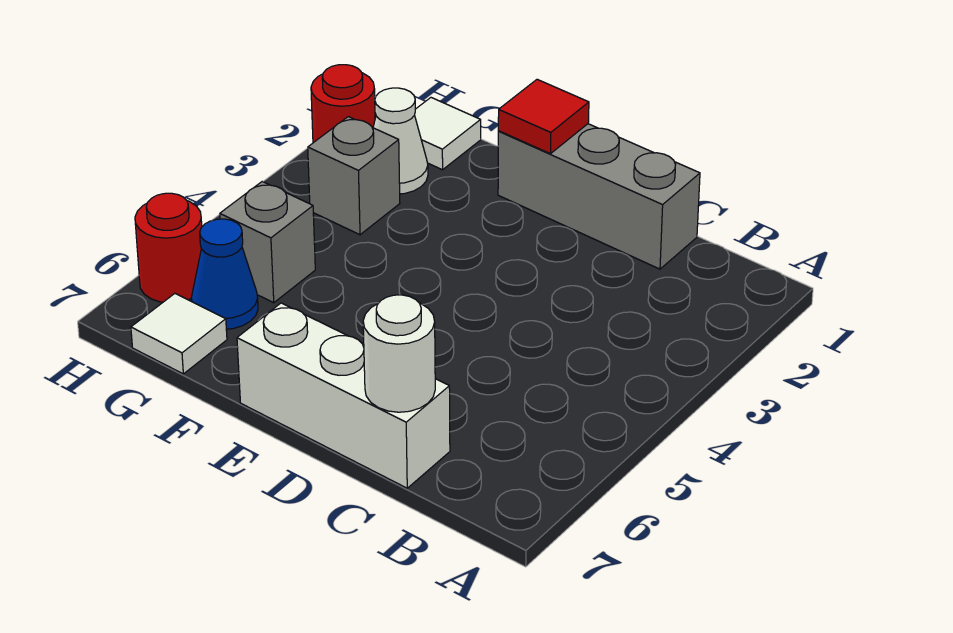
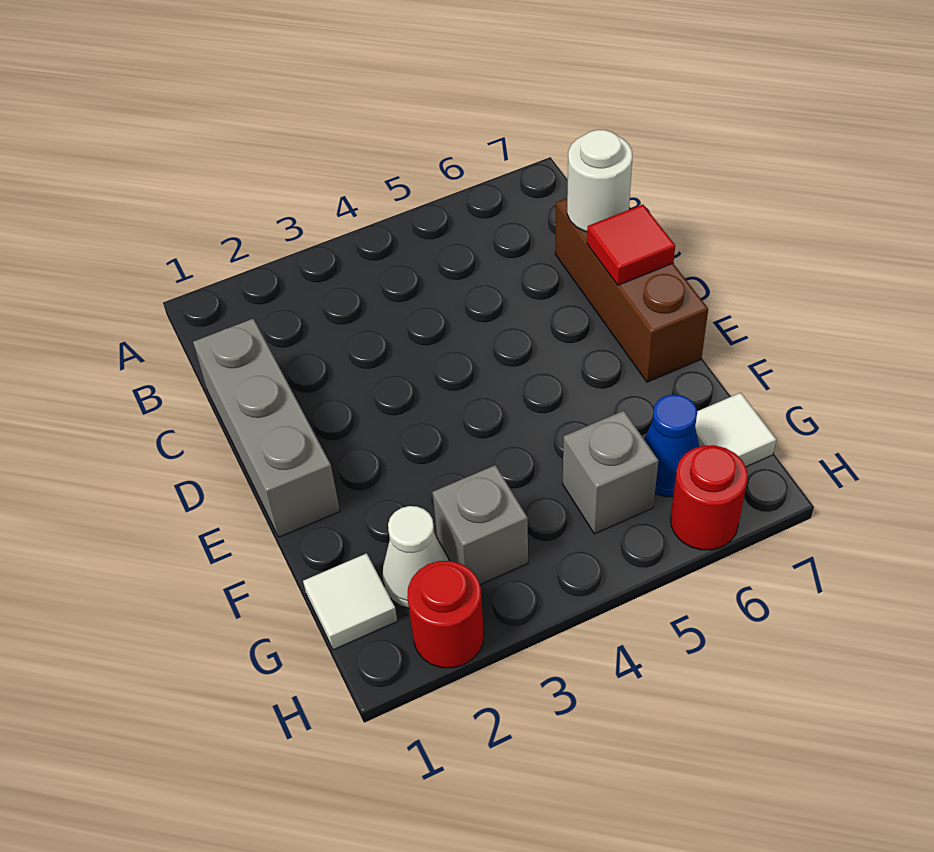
white 1x3 brick [237,303,450,488] -> brown 1x3 brick [555,198,708,382]
red 1x1 tile [498,79,589,154] -> red 1x1 tile moved to [587,205,675,285]

